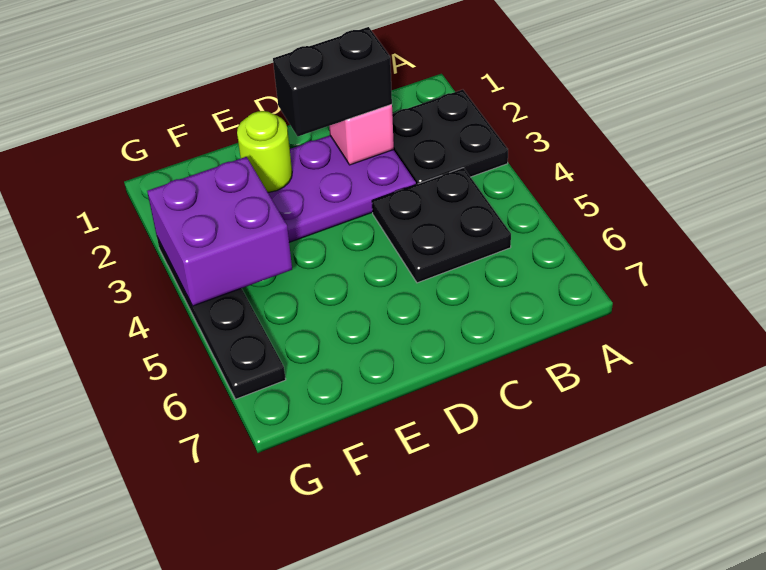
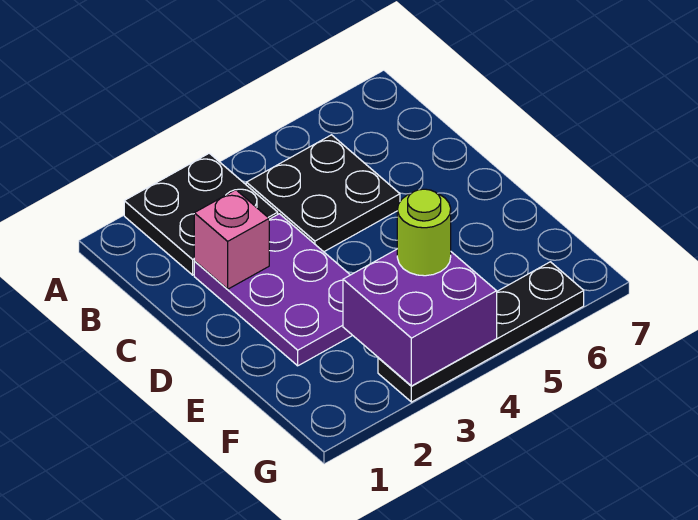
black 1x2 brick [273,27,392,136] -> none
lime 1x1 round brick [237,111,292,192] -> lime 1x1 round brick moved to [397,189,451,276]

